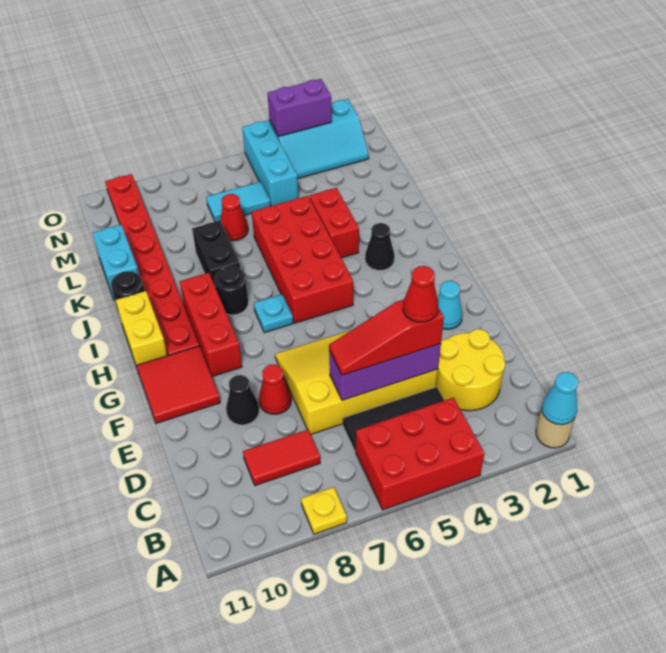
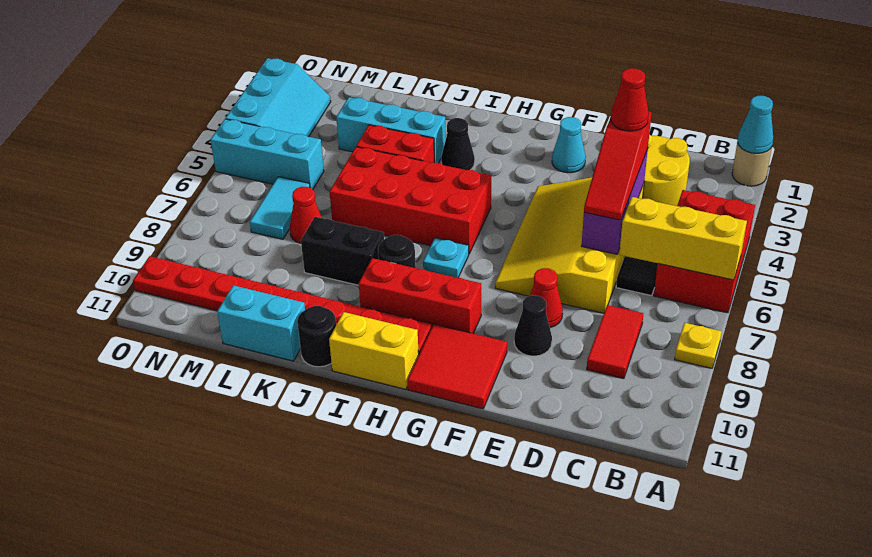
none -> yellow 1x3 brick [619,197,747,280]
none -> cyan 1x3 brick [336,97,446,163]
purple 1x2 brick [268,79,332,136] -> none

